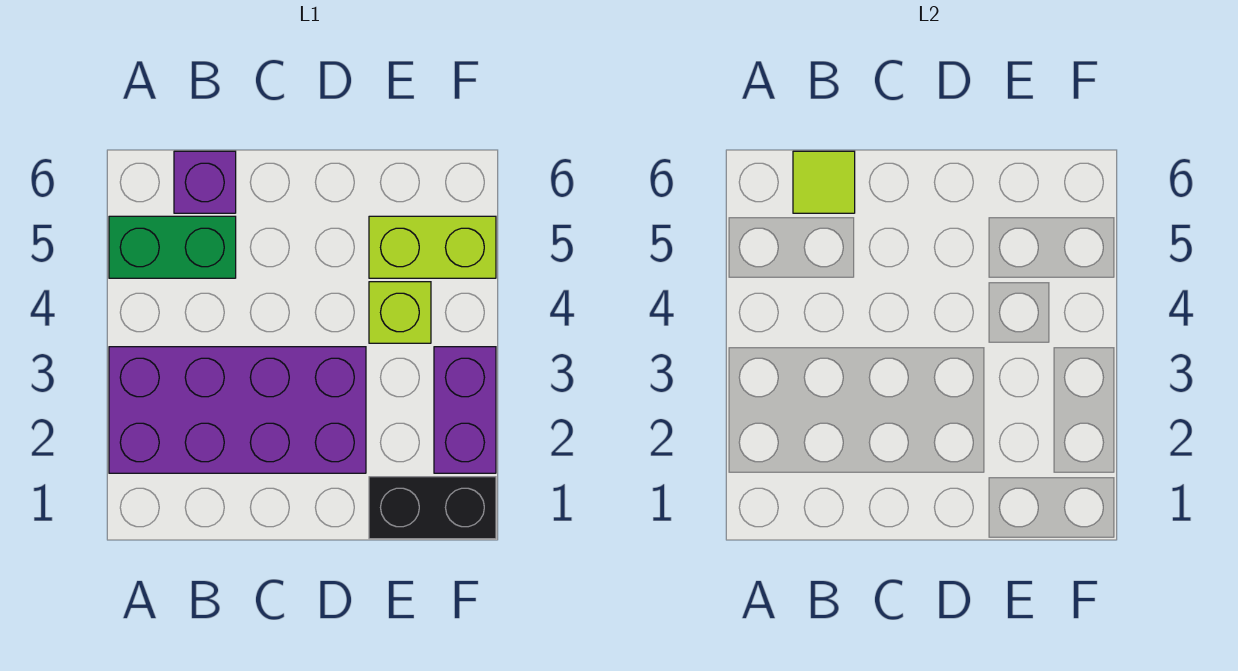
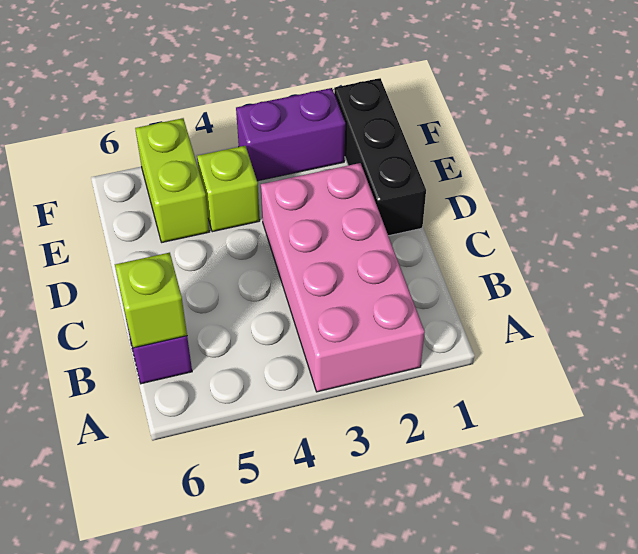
purple 2x4 brick [109,347,366,473] -> pink 2x4 brick [261,163,425,392]
green 1x2 brick [109,216,236,278] -> none
lime 1x1 tile [793,151,855,213] -> lime 1x1 brick [115,253,187,348]
black 1x2 brick [369,477,496,539] -> black 1x3 brick [334,78,426,236]

